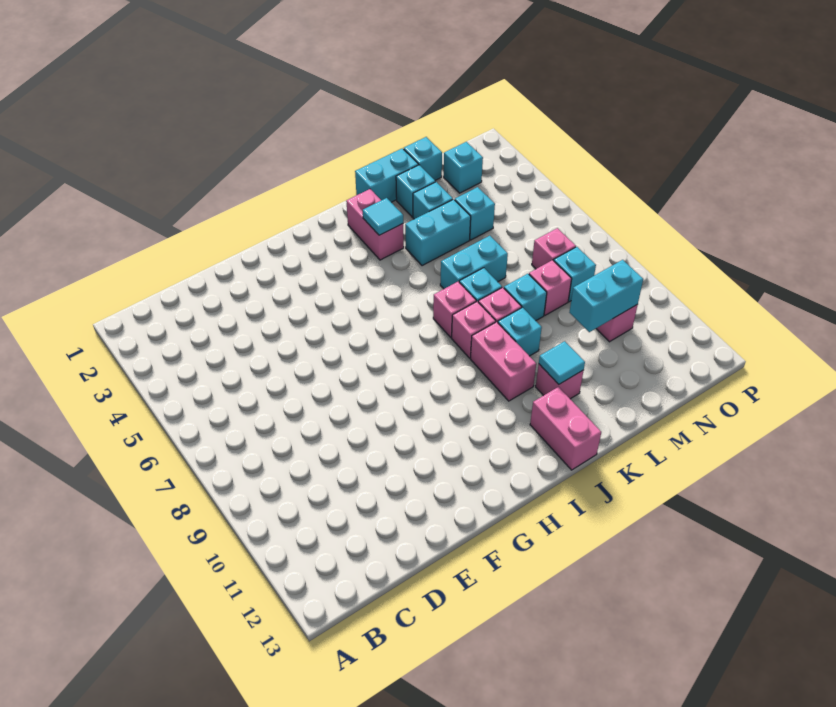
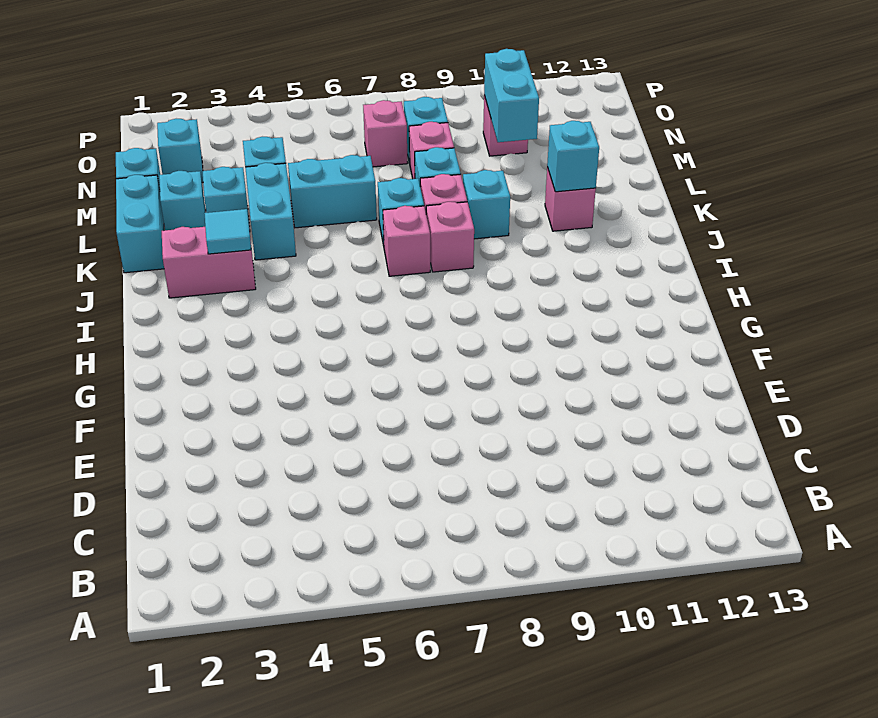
pink 1x2 brick [471,322,536,401] -> none
pink 1x2 brick [530,387,601,470] -> none
cyan 1x2 brick [440,236,508,289] -> cyan 1x2 brick turned to [288,155,377,228]
cyan 1x1 tile [539,341,585,384] -> cyan 1x1 brick [547,121,599,192]

